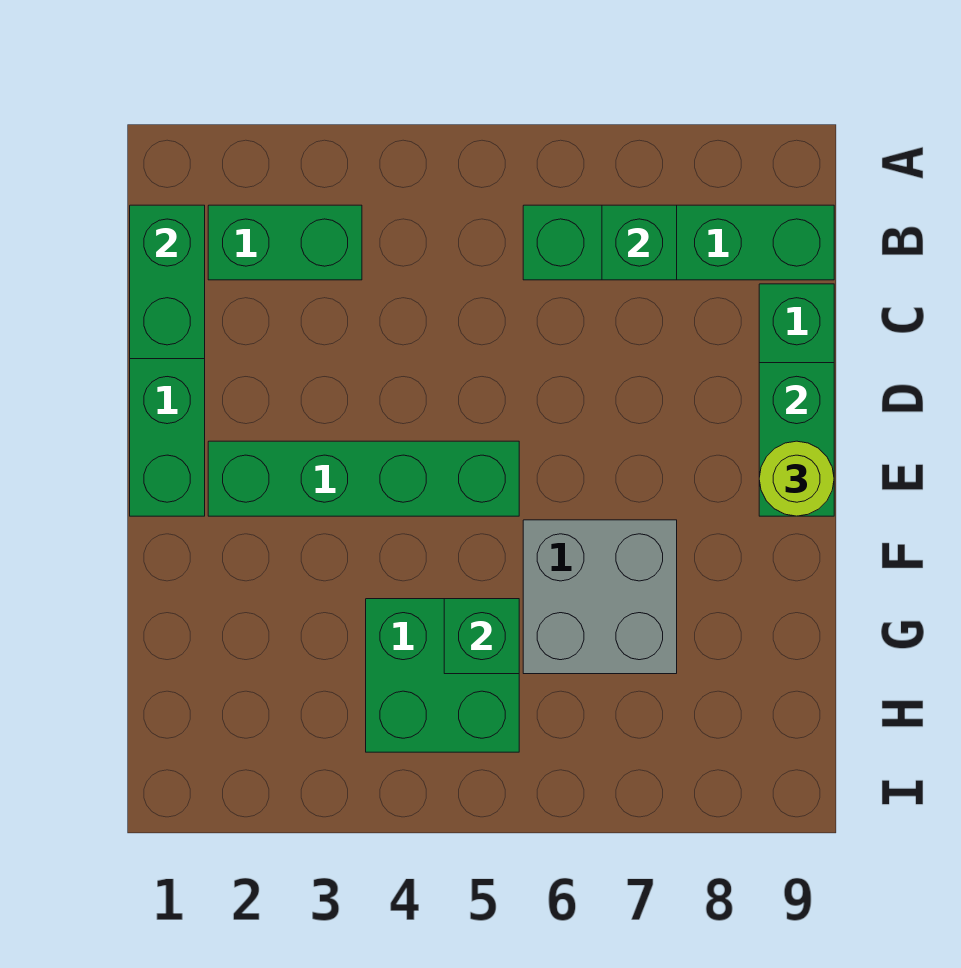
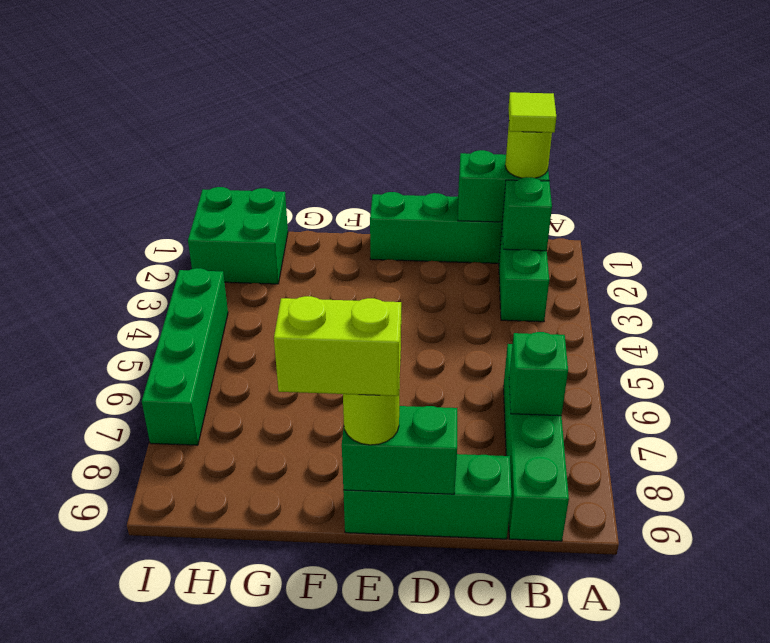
none -> lime 1x1 round brick [505,126,552,178]
none -> lime 1x1 tile [508,92,556,133]
green 1x4 brick [208,441,519,516] -> green 1x4 brick moved to [142,268,228,445]
none -> lime 1x2 brick [274,296,401,396]
grey 2x2 brick [523,520,677,674] -> none
green 2x2 brick [366,599,519,752] -> green 2x2 brick moved to [188,187,288,284]
green 1x1 brick [444,599,519,674] -> green 1x1 brick moved to [502,177,552,251]

